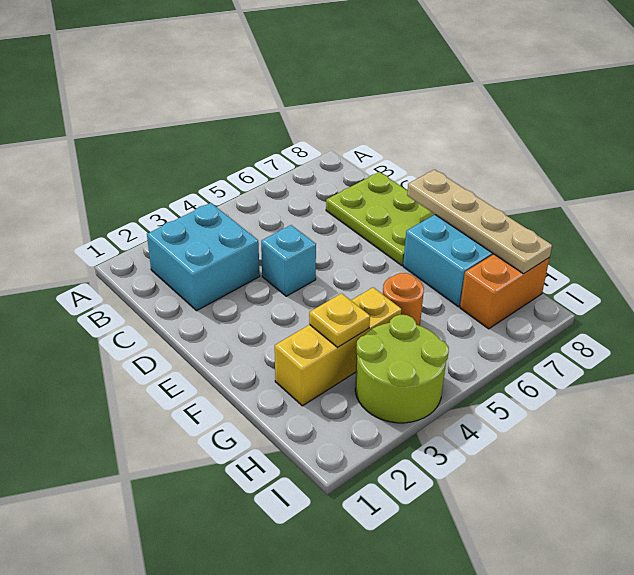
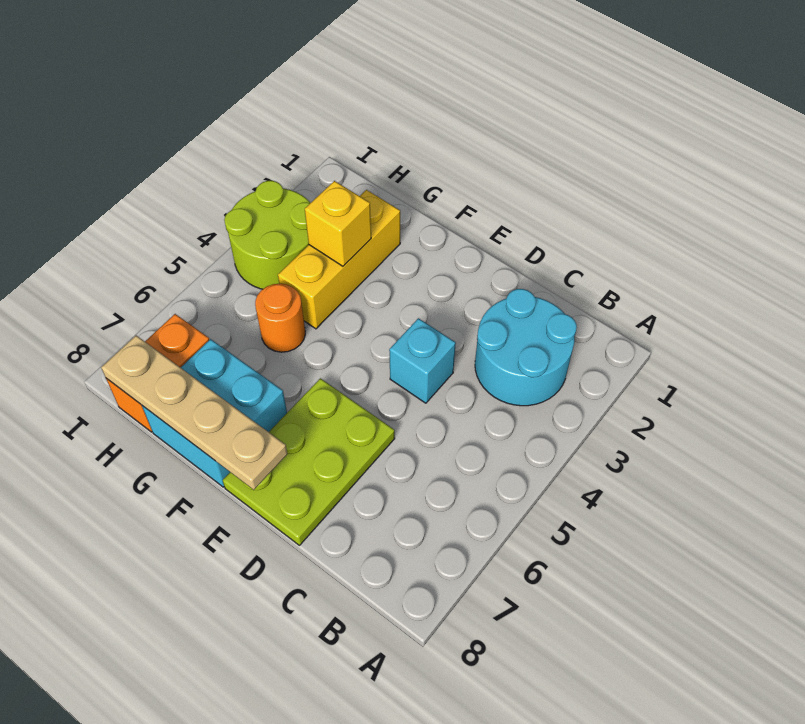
cyan 2x2 brick [147,203,260,311] -> cyan 2x2 round brick [475,289,577,406]
lime 2x3 plate [326,172,435,266] -> lime 2x3 plate turned to [223,378,395,545]
yellow 1x1 plate [309,293,370,347] -> yellow 1x1 brick [305,181,371,266]

